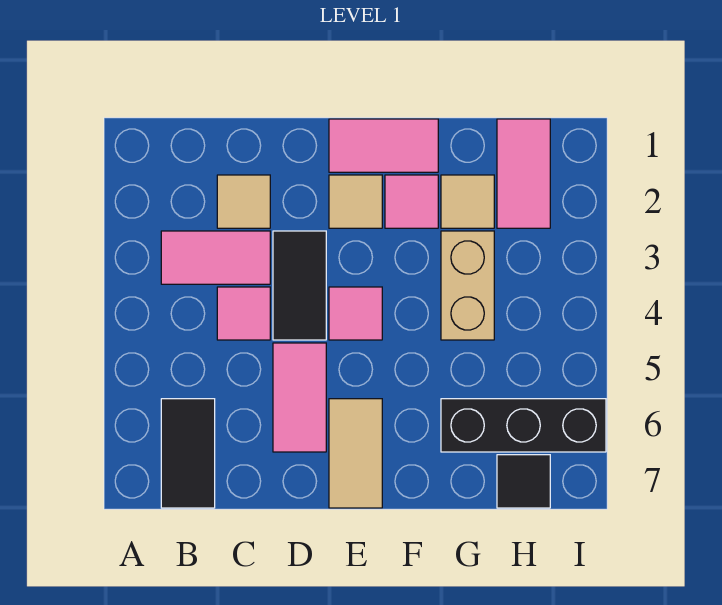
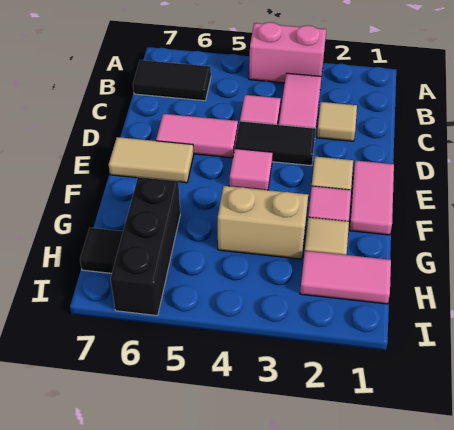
none -> pink 1x2 brick [249,22,326,83]

